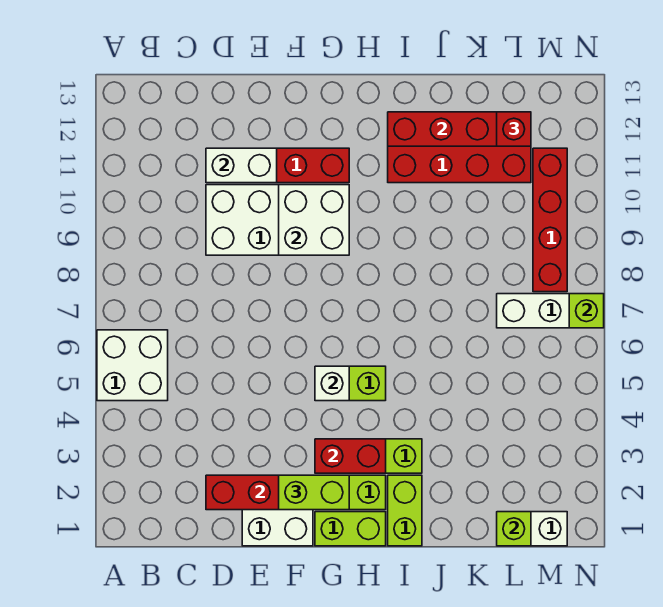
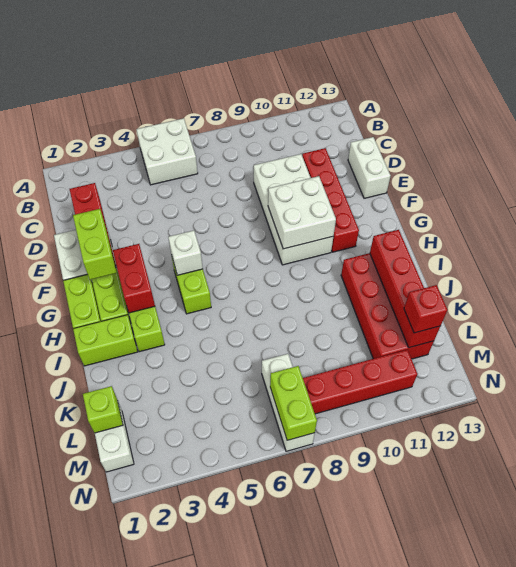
white 1x2 brick [206,148,277,183] -> white 1x2 brick moved to [348,137,391,198]
lime 1x1 brick [569,294,604,328] -> lime 1x2 brick [270,366,317,440]

